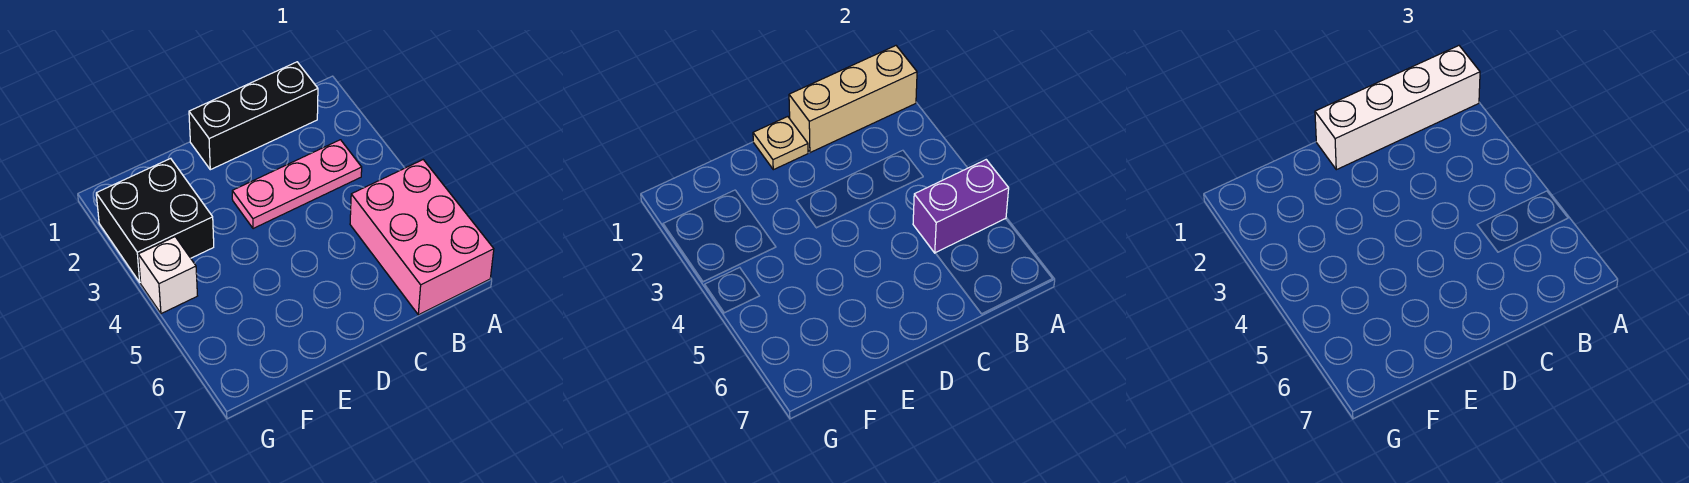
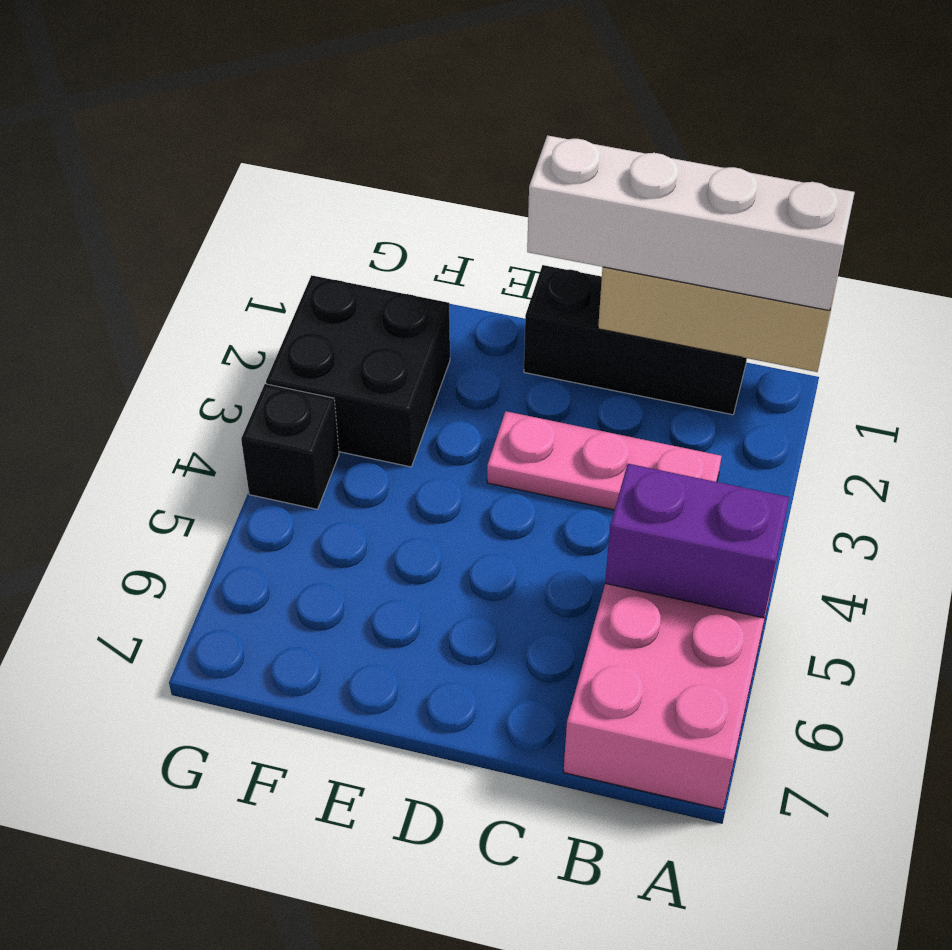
tan 1x1 plate [753,117,808,170] -> none
white 1x1 brick [138,237,197,314] -> black 1x1 brick [241,384,339,509]

